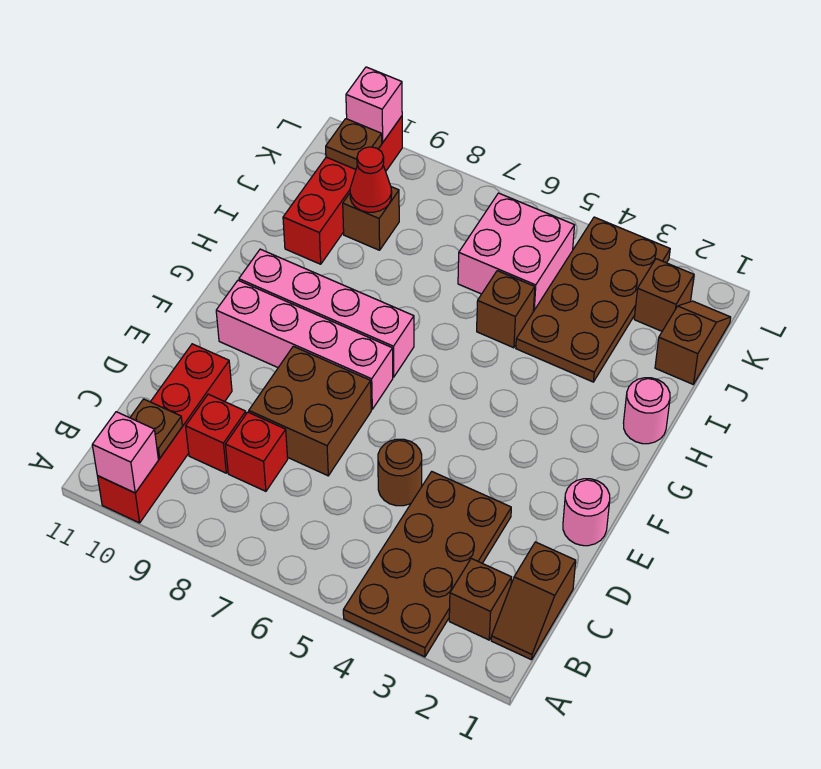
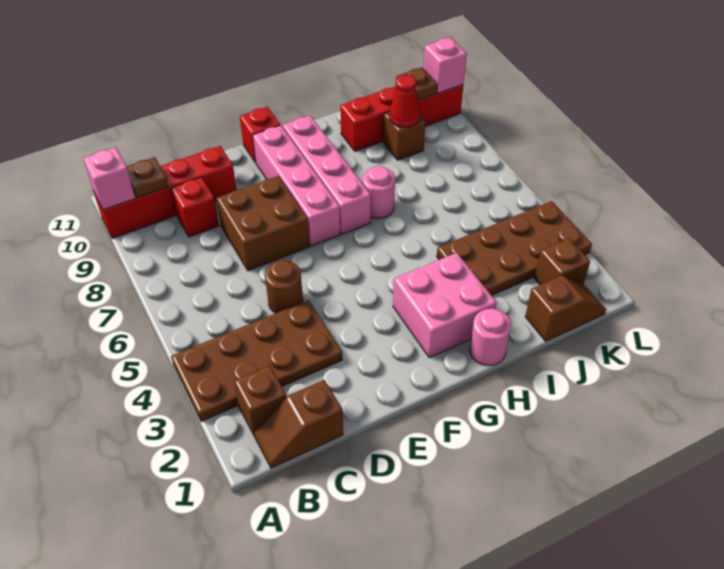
red 1x1 brick [225,412,288,491] -> red 1x1 brick moved to [240,107,280,163]
pink 1x1 round brick [563,479,610,546] -> pink 1x1 round brick moved to [363,166,395,218]
brown 1x1 brick [477,271,535,348] -> none
pink 2x2 brick [458,193,575,312] -> pink 2x2 brick moved to [393,253,497,358]

